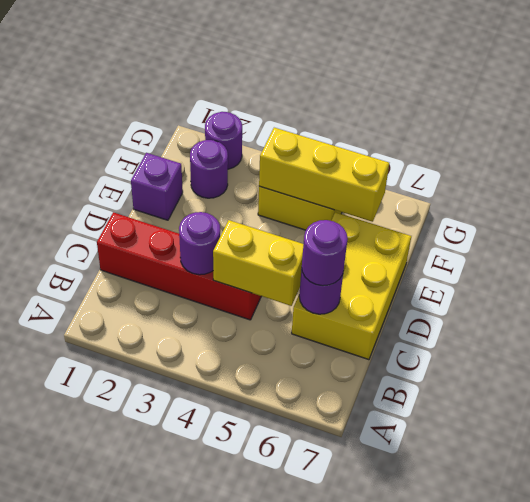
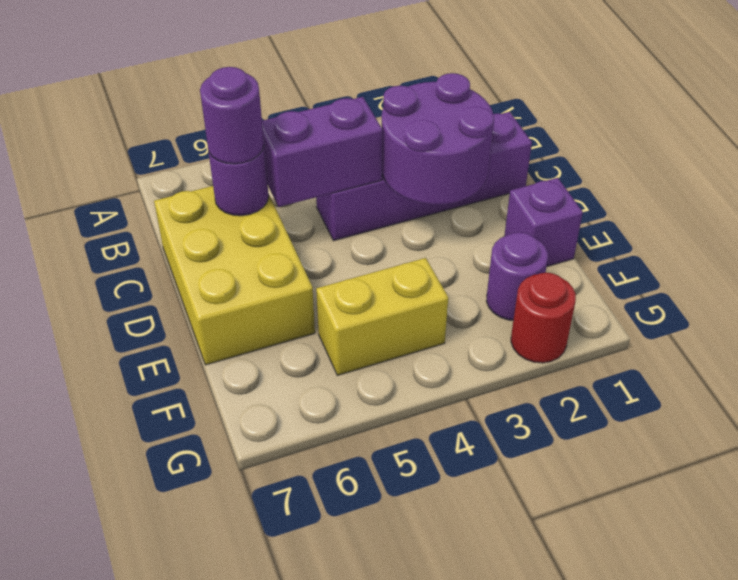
red 1x4 brick [97,212,261,320] -> purple 1x4 brick [316,112,532,241]
purple 1x1 round brick [179,212,220,275] -> purple 2x2 round brick [382,73,494,205]
yellow 1x2 brick [213,220,303,306] -> purple 1x2 brick [262,97,382,207]
yellow 1x3 brick [259,128,389,222] -> none
purple 1x1 round brick [205,112,242,169] -> red 1x1 round brick [511,273,576,363]

